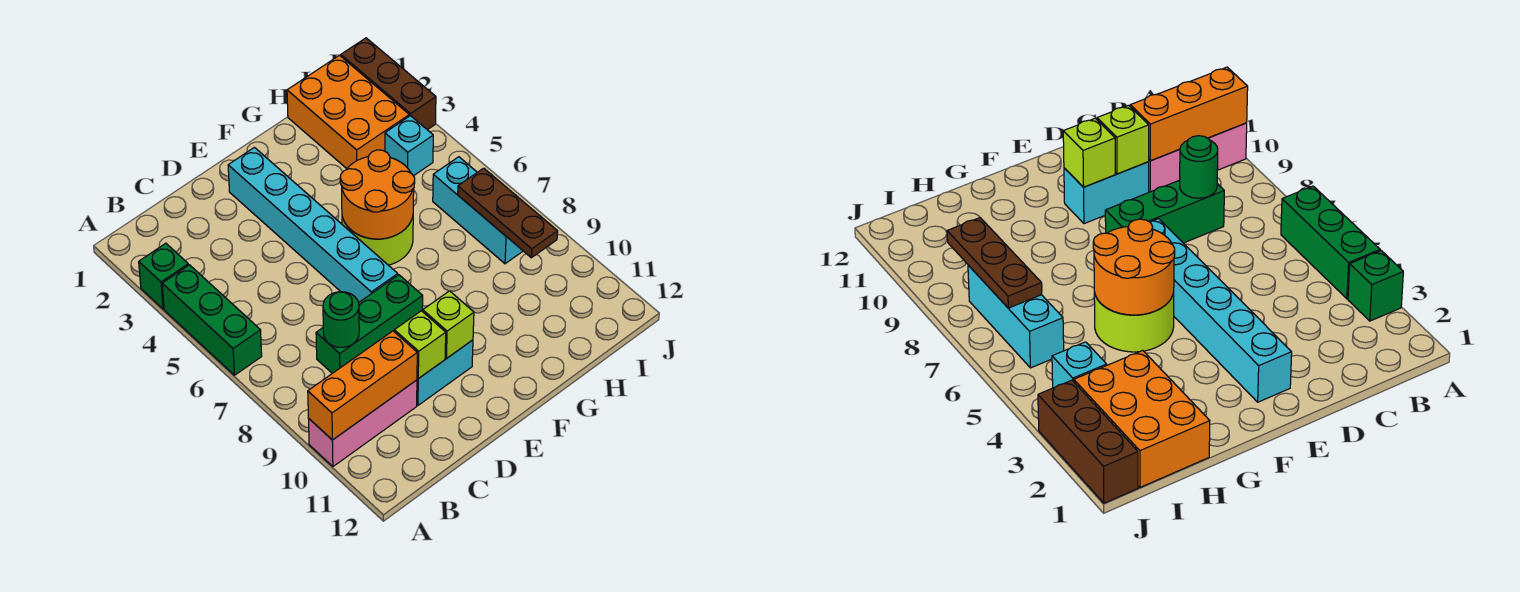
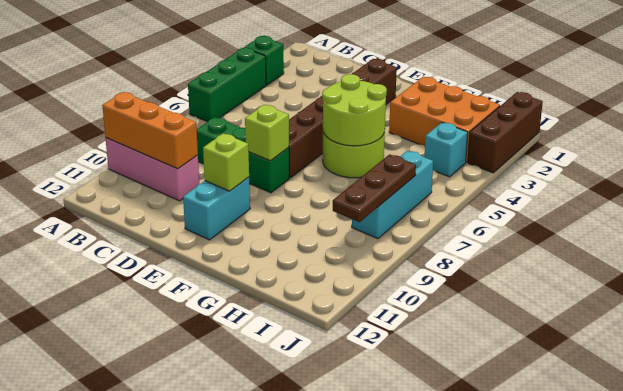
green 1x1 round brick [323,292,359,347] -> none
cyan 1x2 brick [417,340,473,405] -> cyan 1x2 brick turned to [183,177,250,240]
lime 1x1 brick [394,311,446,379] -> lime 1x1 brick moved to [245,105,289,161]
cyan 1x6 brick [228,147,398,303] -> brown 1x6 brick [289,59,397,178]
orange 2x2 round brick [340,150,415,239] -> lime 2x2 round brick [322,74,387,146]
orange 2x3 brick [287,56,409,169] -> orange 2x3 brick turned to [389,77,500,162]

